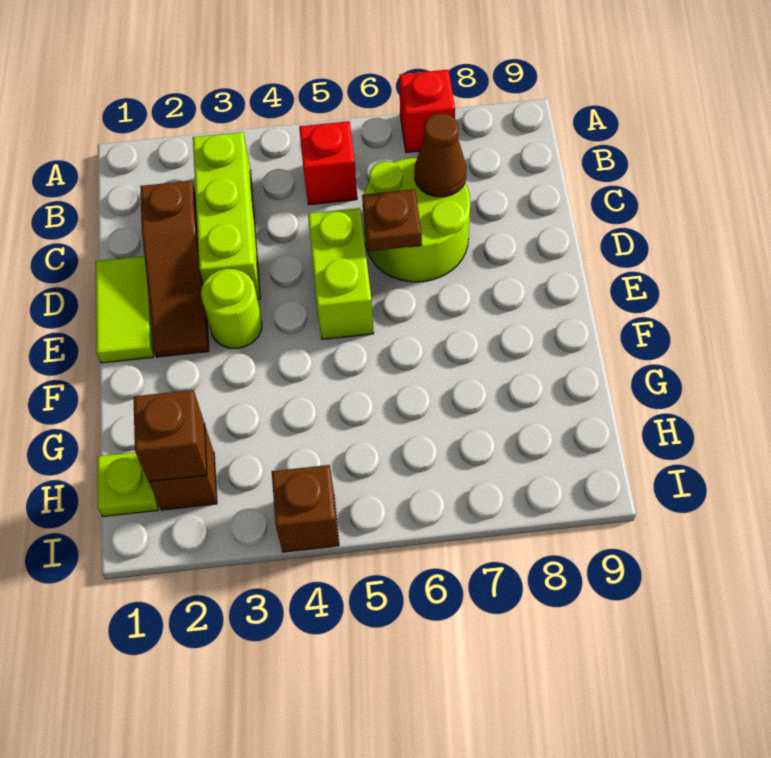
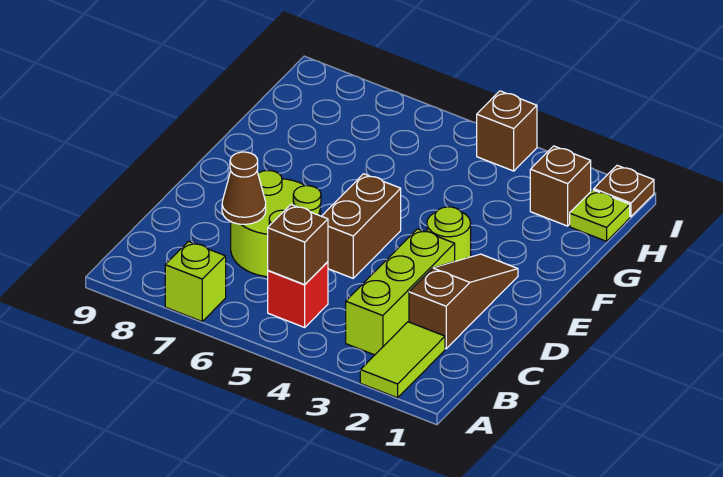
red 1x1 brick [399,70,455,152] -> lime 1x1 brick [165,241,226,321]
lime 1x2 tile [96,256,154,363] -> lime 1x2 tile moved to [360,322,445,398]
lime 1x2 brick [308,208,374,339] -> brown 1x2 brick [322,174,401,278]
brown 1x1 plate [362,189,422,251] -> brown 1x1 plate moved to [594,165,654,217]
brown 1x1 brick [134,390,207,482] -> brown 1x1 brick moved to [268,205,328,285]

